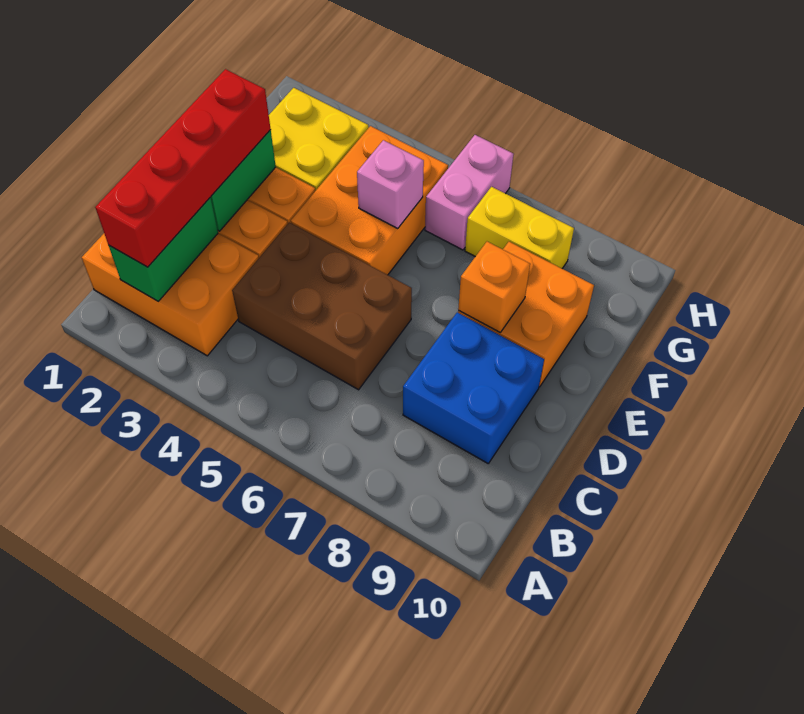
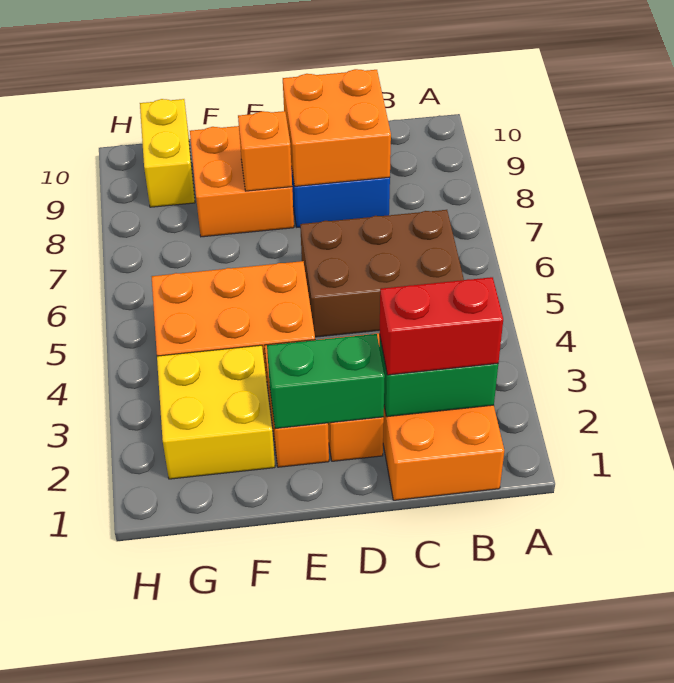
red 1x4 brick [95,69,271,267] -> red 1x2 brick [380,277,503,375]
brown 2x3 brick [232,222,412,390] -> brown 2x3 brick turned to [300,210,464,337]
none -> orange 2x2 brick [283,69,391,186]
pink 1x1 brick [357,140,424,228] -> none
pink 1x2 brick [425,135,514,250] -> none
yellow 1x2 brick [465,187,574,268] -> yellow 1x2 brick moved to [140,99,195,207]

